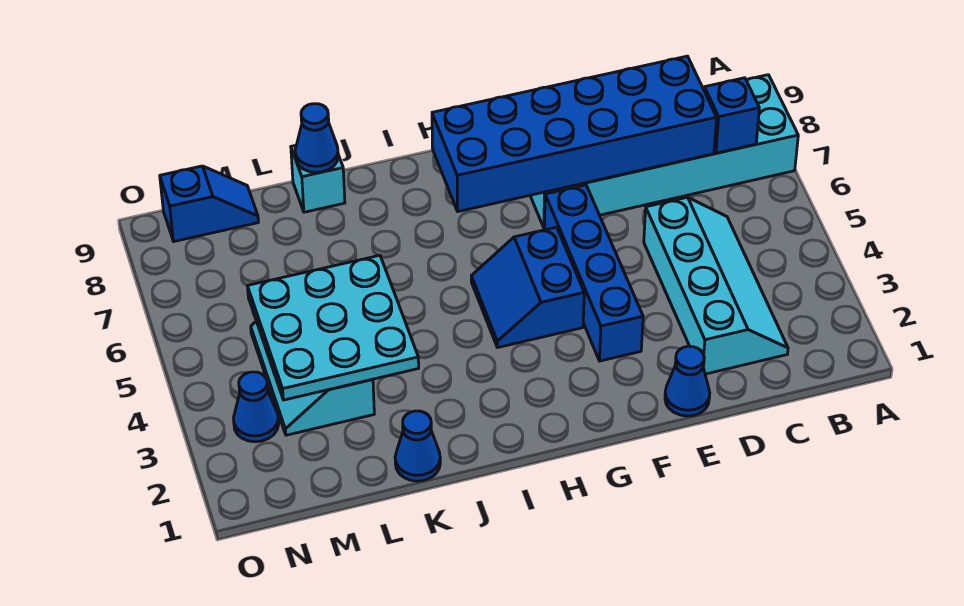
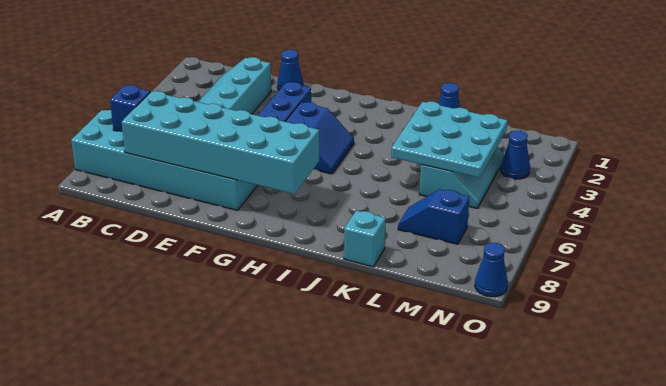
blue 2x6 brick [432,56,717,212] -> cyan 2x6 brick [122,91,319,194]
blue 1x1 cone [295,104,338,172] -> blue 1x1 cone moved to [475,243,508,297]
blue 1x2 slope [160,166,258,241] -> blue 1x2 slope moved to [398,189,470,244]

